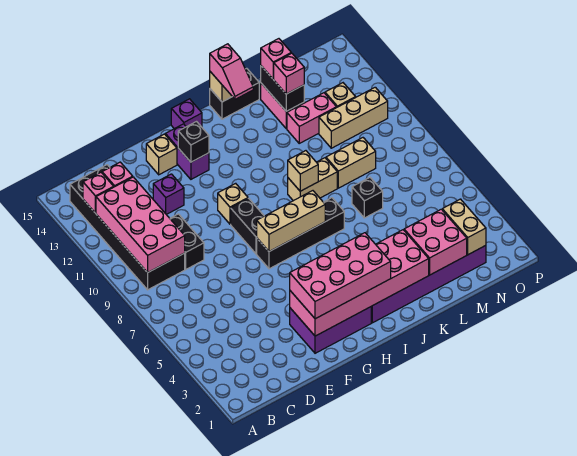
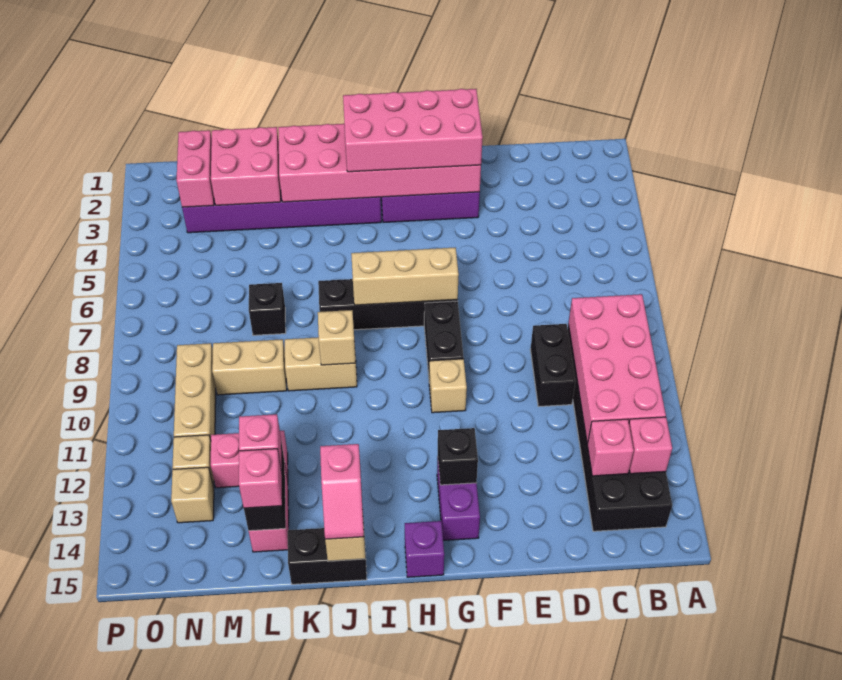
purple 1x1 brick [153,174,184,215] -> none
tan 1x1 brick [146,134,177,175] -> tan 1x1 brick moved to [171,467,214,523]
pink 1x2 slope [210,44,253,99] -> pink 1x2 slope turned to [320,444,364,539]
tan 1x3 brick [319,87,388,148] -> tan 1x3 brick turned to [174,343,216,440]
tan 1x2 brick [442,199,486,255] -> pink 1x2 brick [177,130,214,207]

